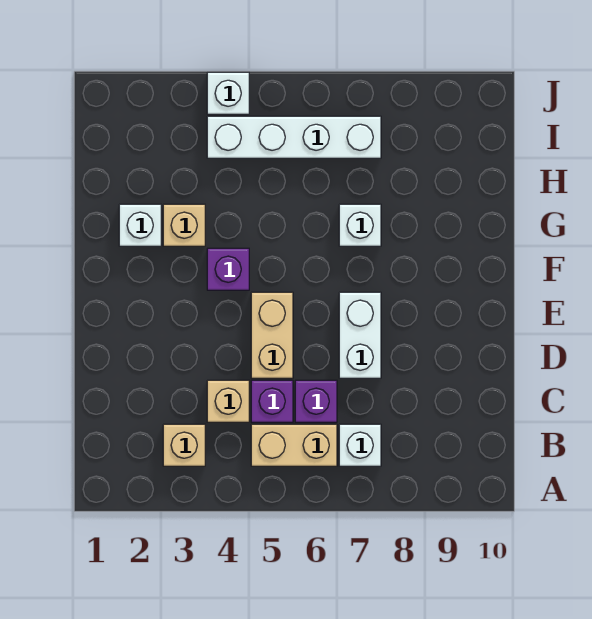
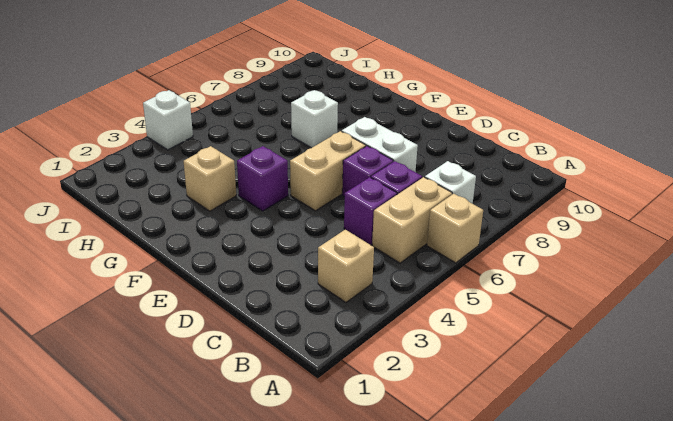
tan 1x1 brick [207,380,249,422] -> tan 1x1 brick moved to [427,194,483,263]
tan 1x2 brick [251,292,293,378] -> tan 1x2 brick turned to [290,131,366,211]
none -> purple 1x1 brick [342,146,393,197]
white 1x1 brick [119,204,161,246] -> none
white 1x4 brick [207,116,381,158] -> none

